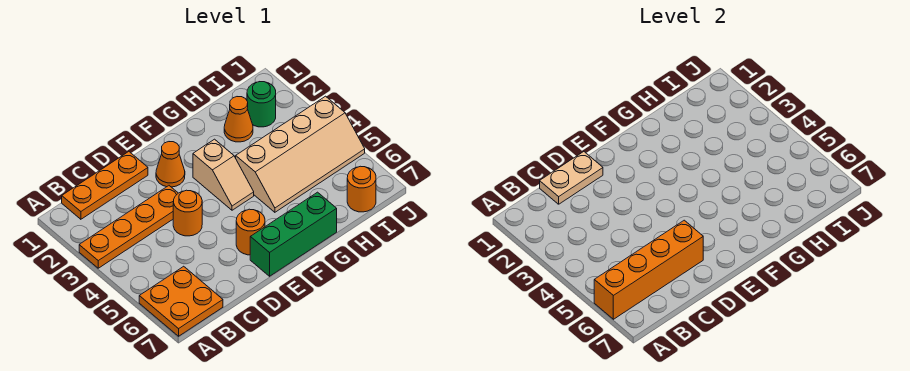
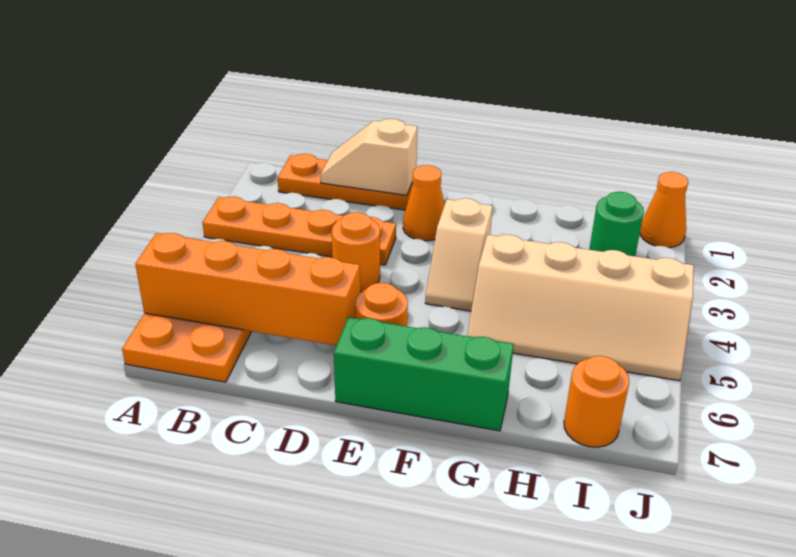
tan 1x2 plate [540,152,603,204] -> tan 1x2 slope [320,119,417,195]
orange 1x1 cone [224,97,253,142] -> orange 1x1 cone moved to [640,172,688,248]

